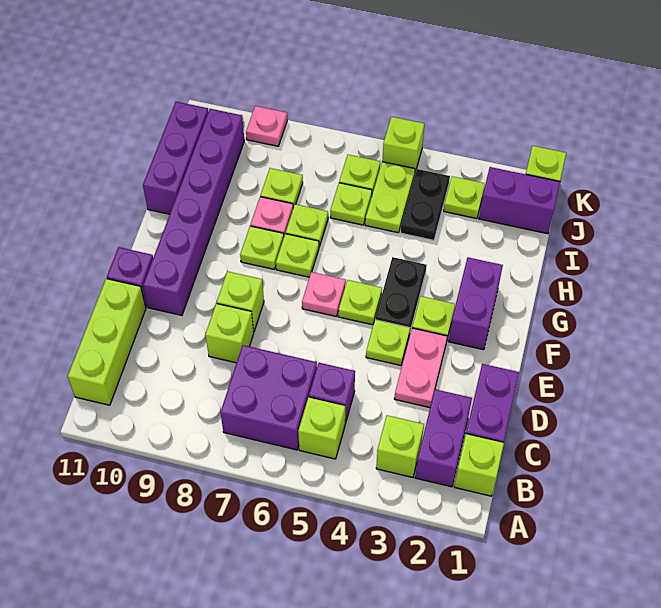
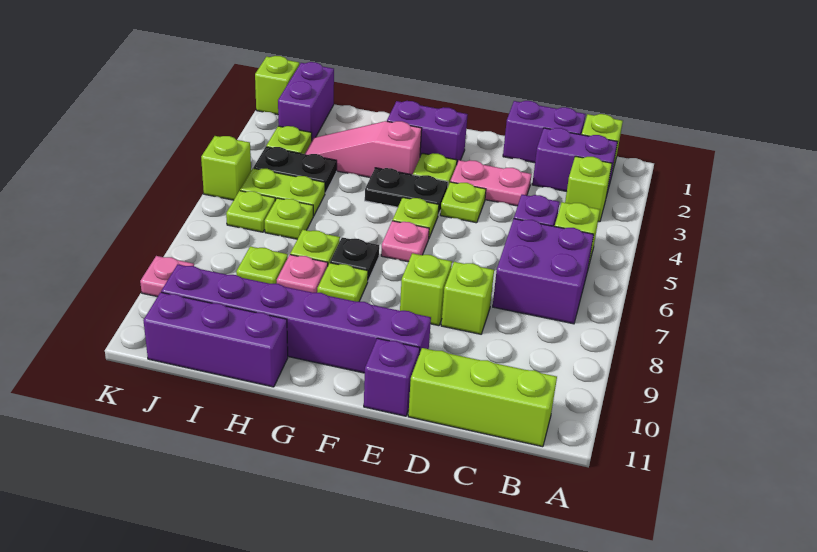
none -> pink 1x3 slope [305,121,422,177]
lime 1x1 plate [276,234,319,277] -> black 1x1 plate [330,237,379,280]

